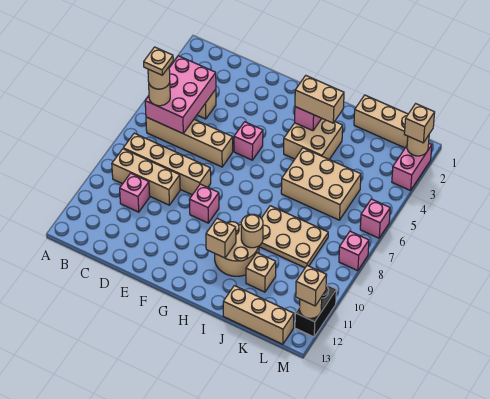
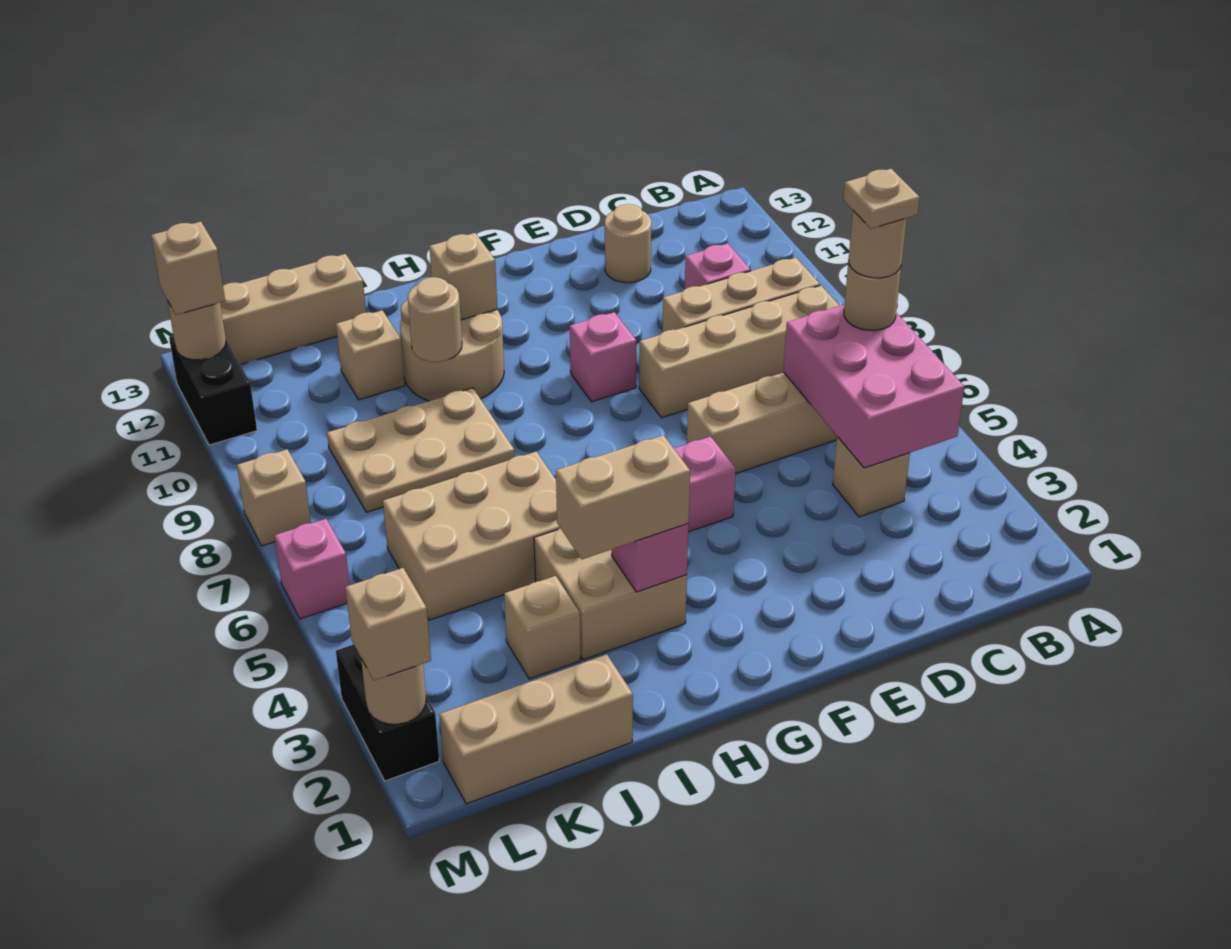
none -> tan 1x1 round brick [605,204,651,283]
none -> tan 1x1 brick [504,576,581,679]
pink 1x2 brick [392,143,432,191] -> black 1x2 brick [336,645,439,781]
pink 1x1 brick [339,231,369,271] -> tan 1x1 brick [237,449,311,546]

